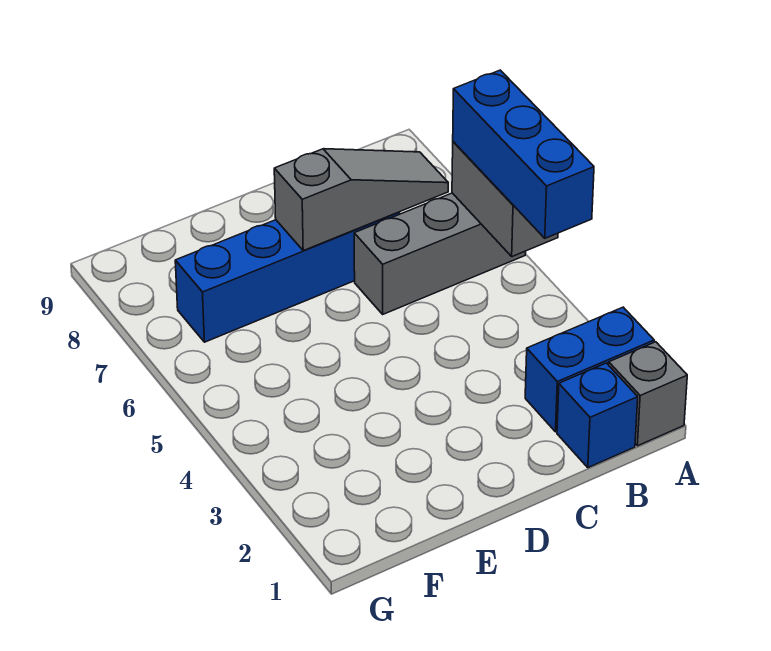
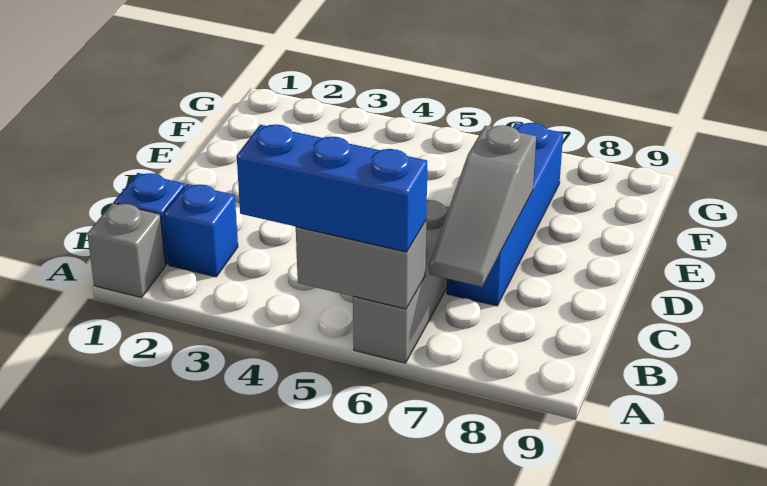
blue 1x2 brick [525,307,654,432] -> blue 1x1 brick [164,184,238,277]

